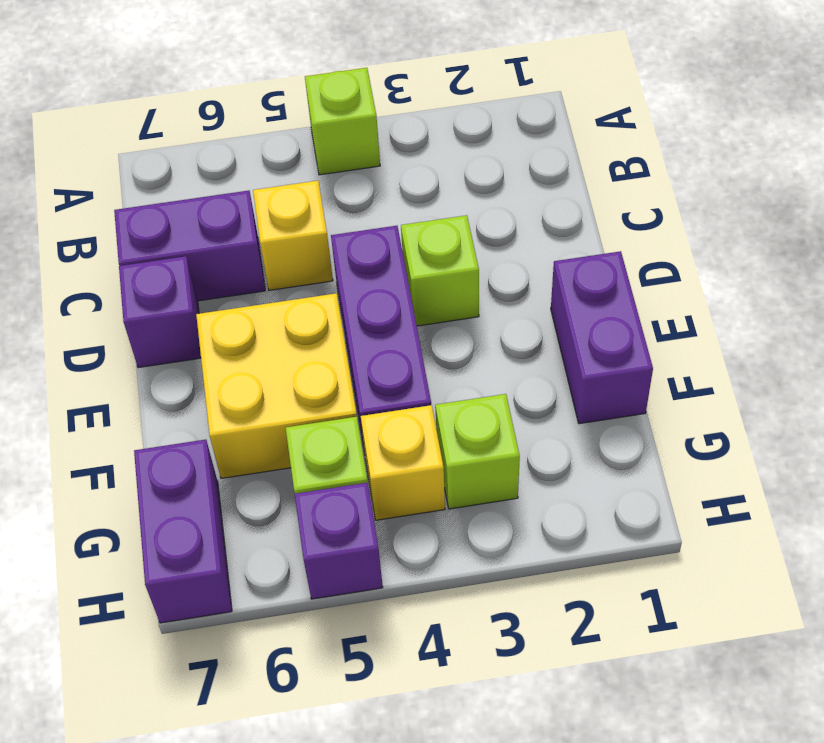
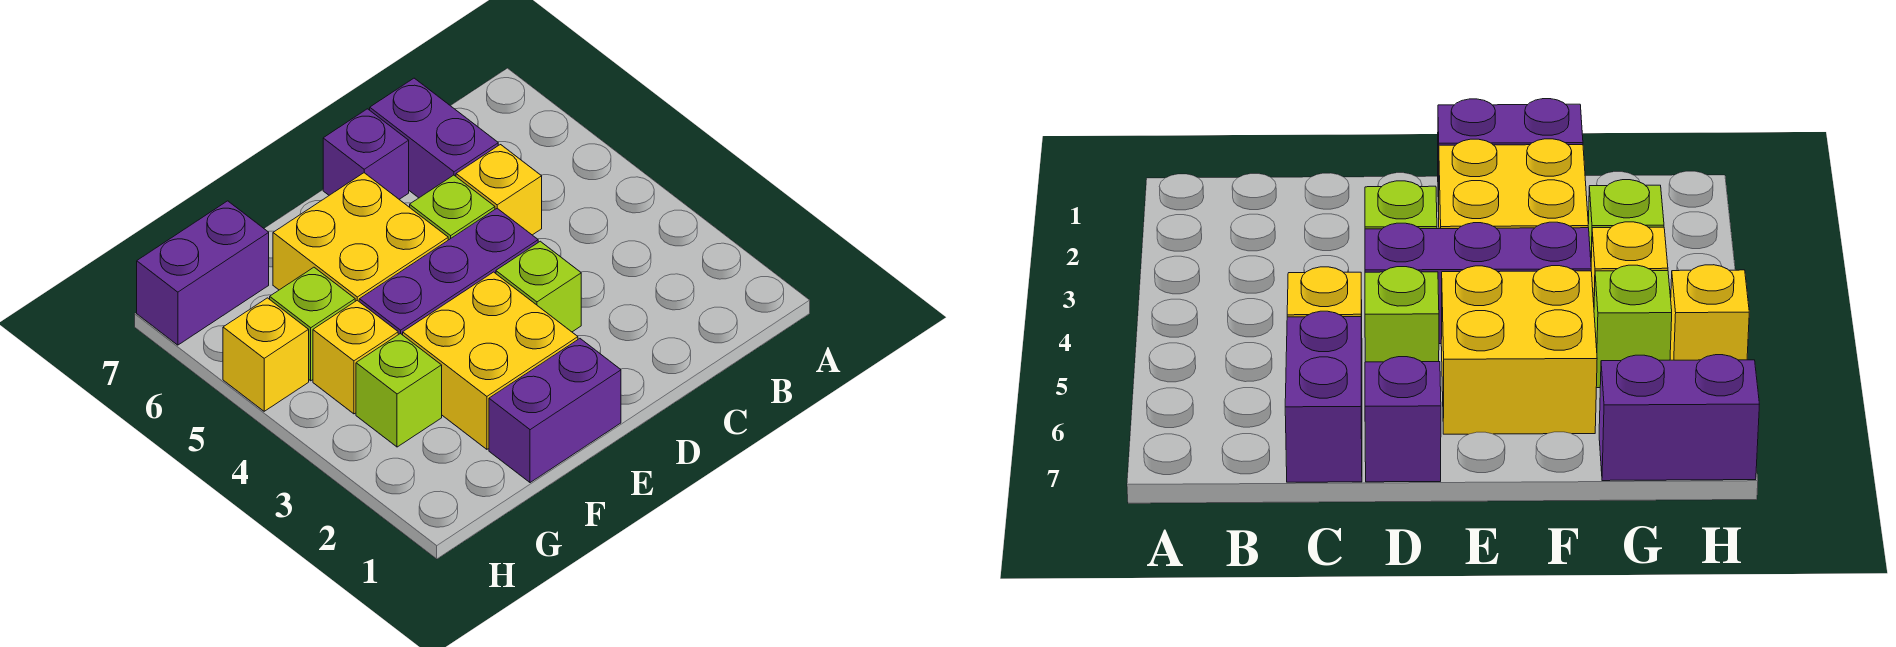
lime 1x1 brick [305,68,380,175] -> lime 1x1 brick moved to [410,175,495,240]
none -> yellow 2x2 brick [403,272,578,449]
purple 1x1 brick [295,483,383,599] -> yellow 1x1 brick [223,298,309,411]

